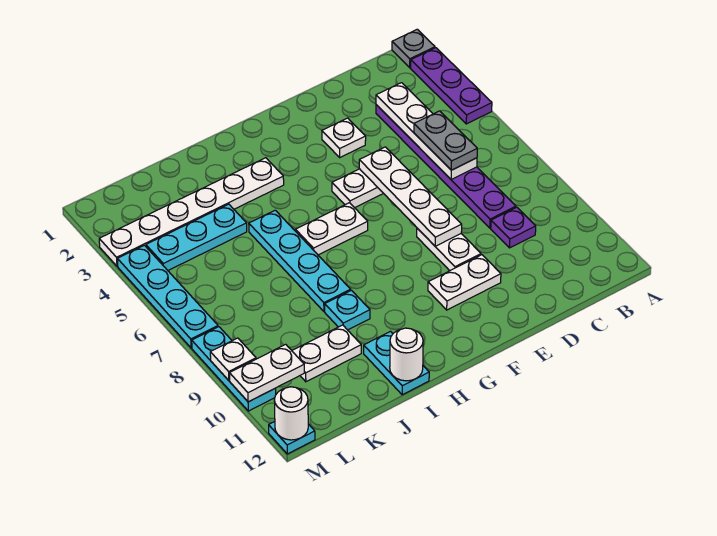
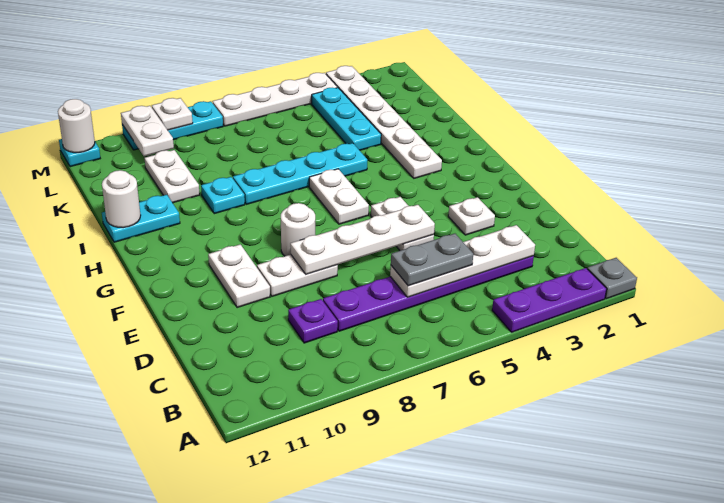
none -> white 1x1 round brick [281,203,315,256]
cyan 1x4 plate [117,245,218,348] -> white 1x4 plate [212,73,338,126]

